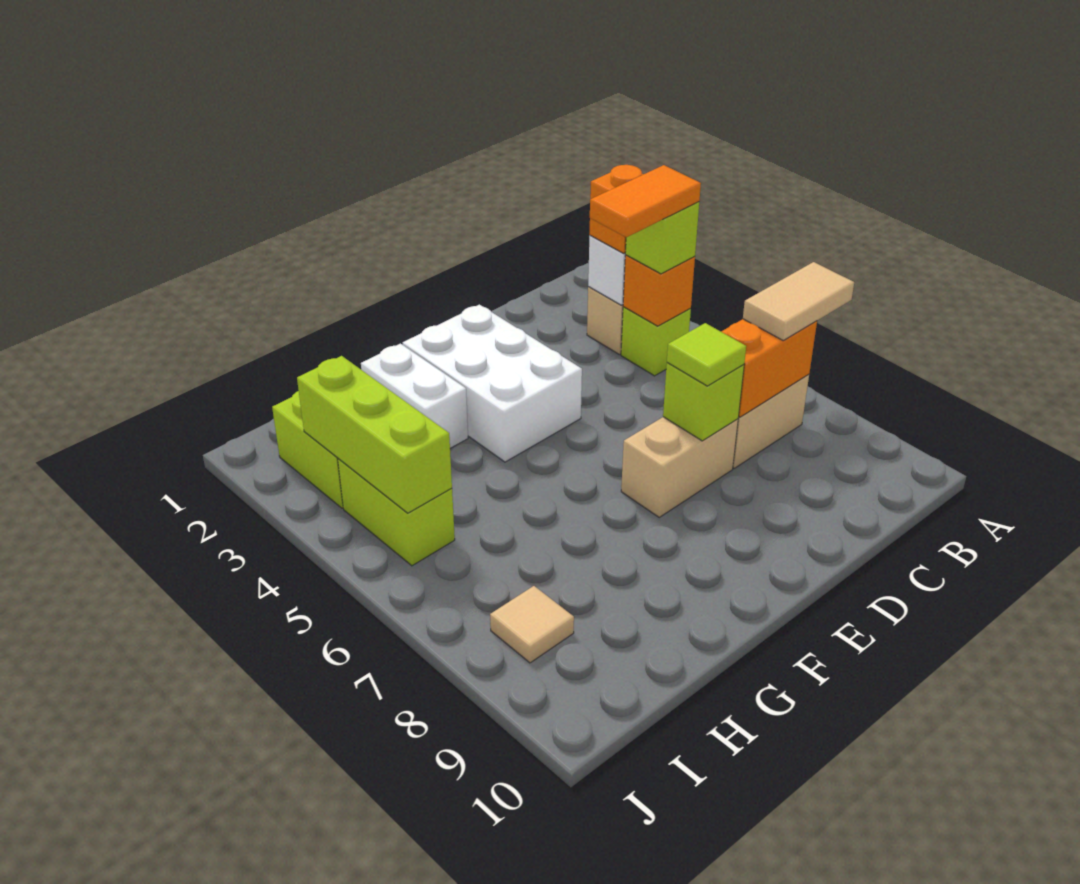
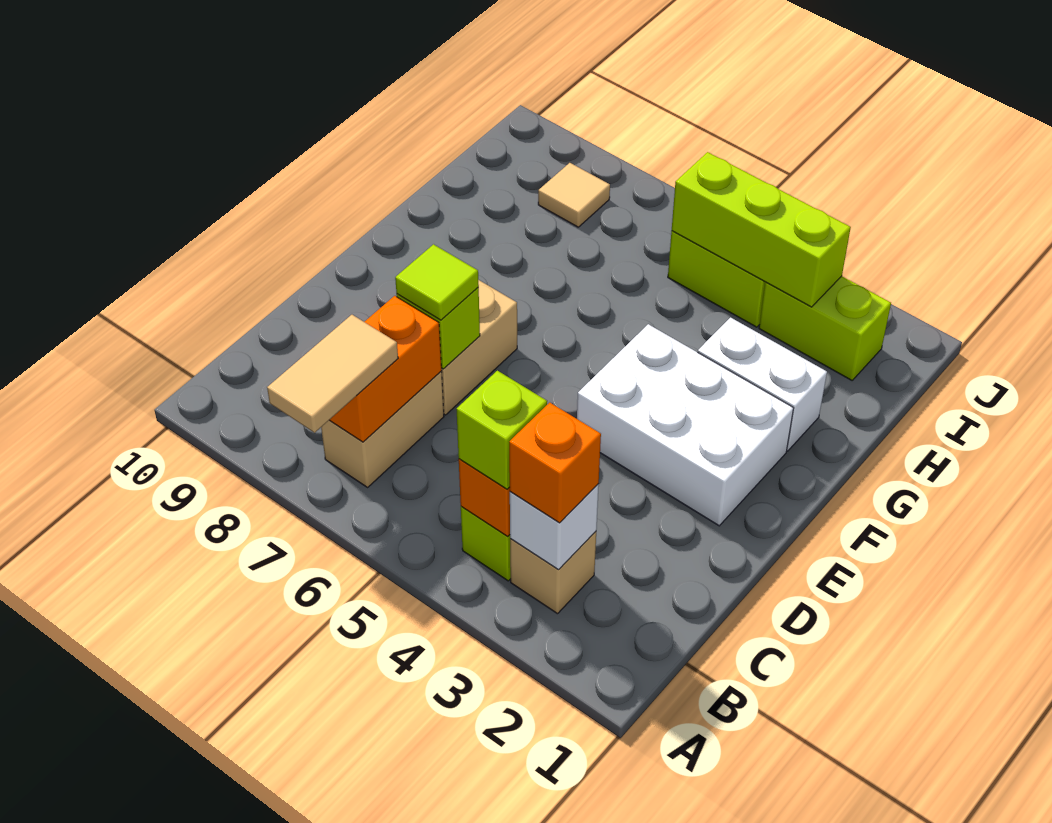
orange 1x2 tile [590,165,701,237] -> none

